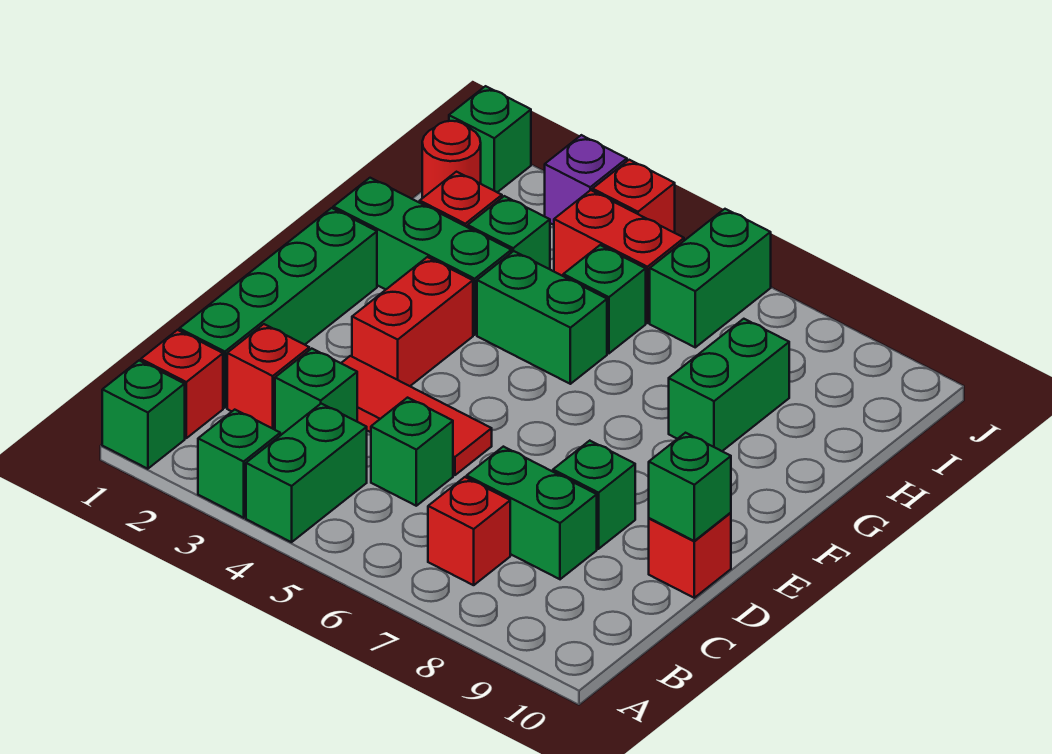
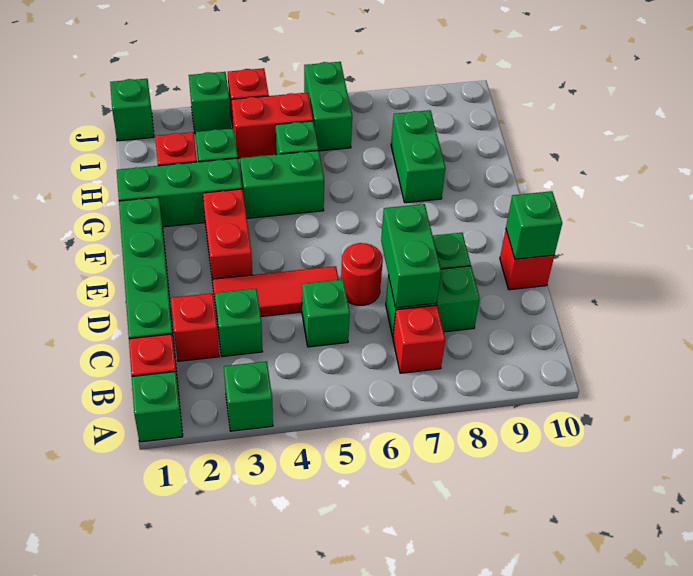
green 1x2 brick [246,404,367,542] -> green 1x2 brick moved to [381,204,441,308]
red 1x1 round brick [422,121,481,198] -> red 1x1 round brick moved to [341,243,383,305]
purple 1x1 brick [545,135,627,225] -> green 1x1 brick [189,72,231,134]

